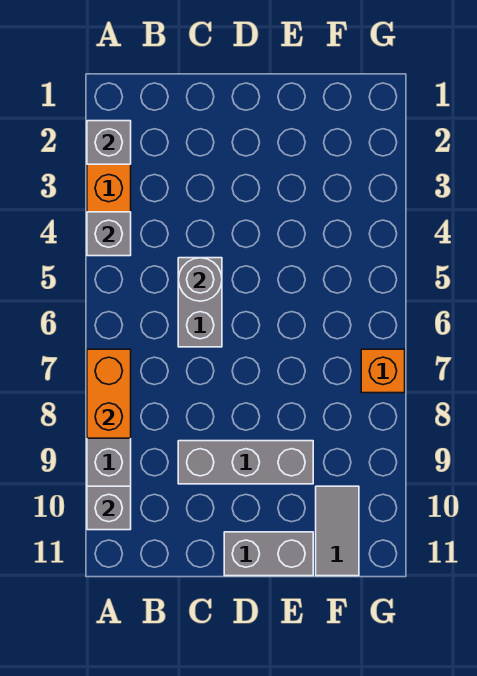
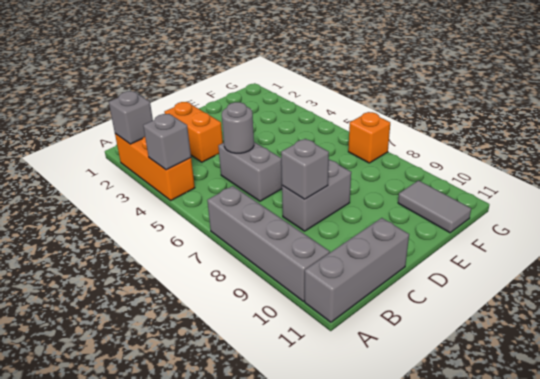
orange 1x2 brick [87,349,131,438] -> orange 1x2 brick moved to [165,102,223,162]
grey 1x1 brick [87,486,131,530] -> grey 1x1 brick moved to [281,139,329,199]
grey 1x3 brick [178,441,313,484] -> grey 1x3 brick moved to [305,218,409,322]
grey 1x2 brick [224,532,313,576] -> grey 1x2 brick moved to [282,160,351,231]

